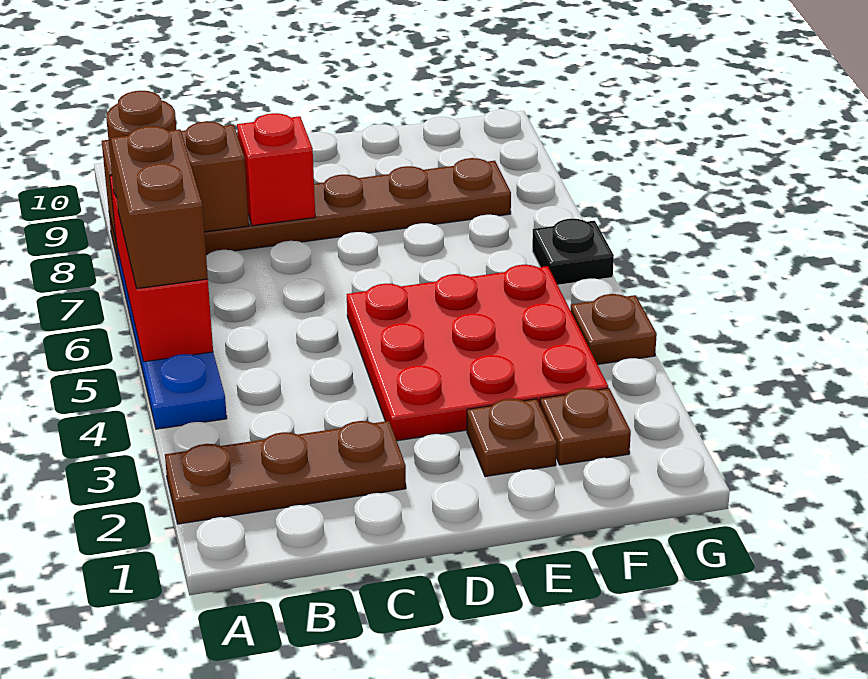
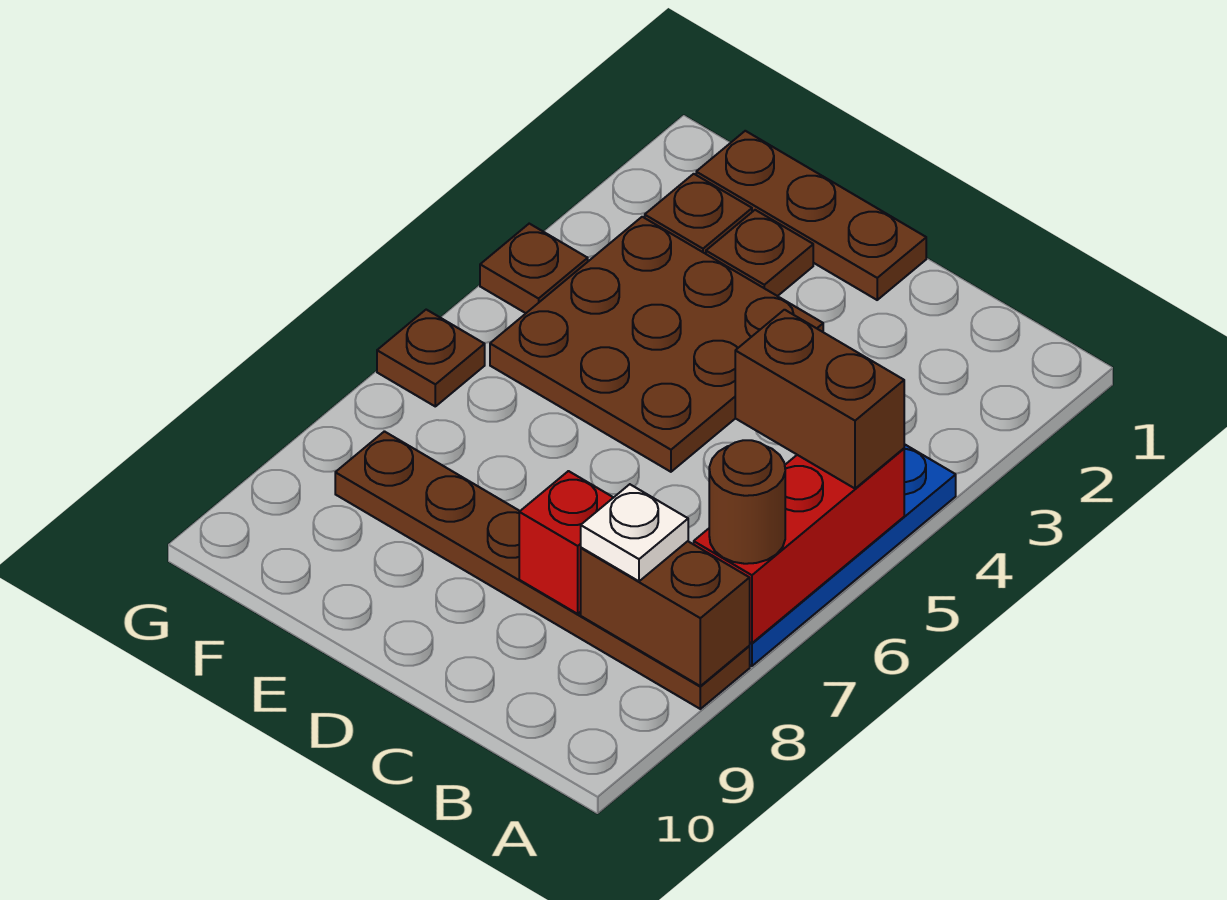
brown 1x3 plate [165,421,406,524] -> brown 1x3 plate moved to [696,131,926,300]
brown 1x2 brick [111,126,208,289] -> brown 1x2 brick turned to [735,310,904,489]
none -> white 1x1 plate [581,484,688,581]
red 3x3 plate [347,265,608,441] -> brown 3x3 plate [490,217,823,472]
black 1x1 plate [532,219,614,285] -> brown 1x1 plate [377,310,485,406]

